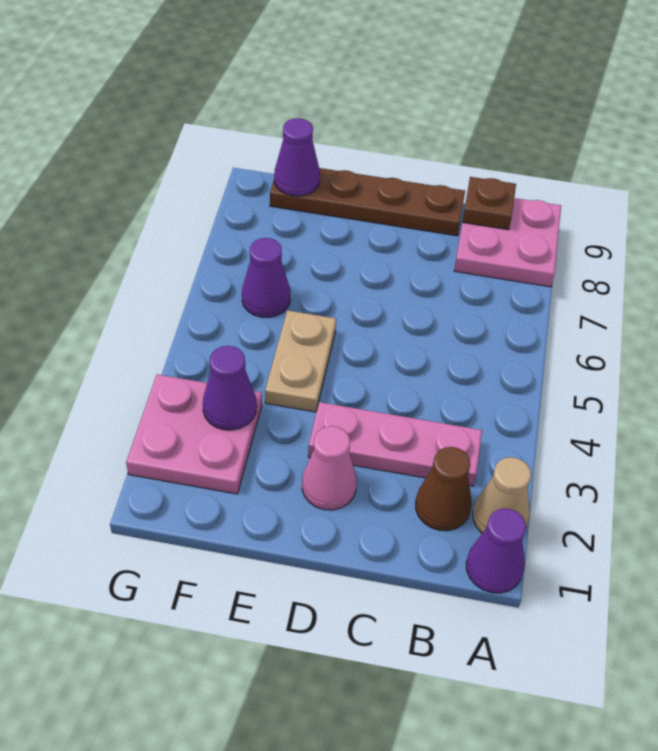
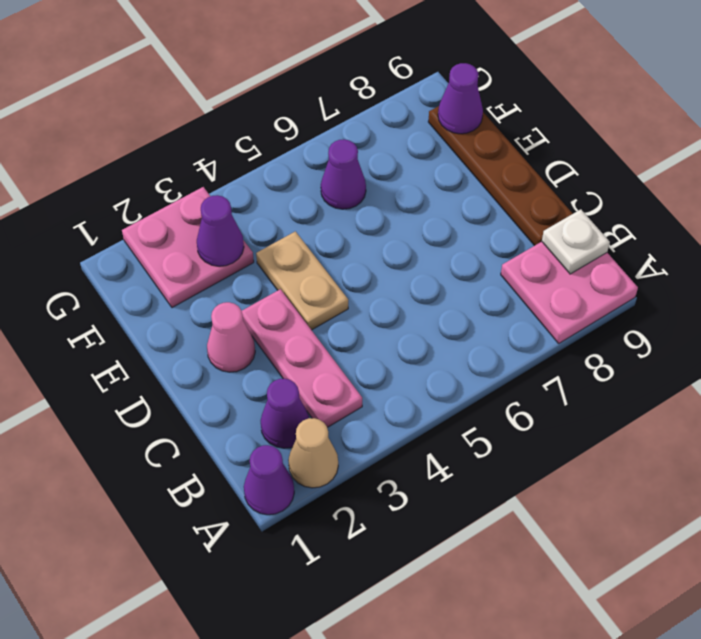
brown 1x1 cone [416,447,472,531] -> purple 1x1 cone [261,379,309,448]
brown 1x1 plate [462,177,516,230] -> white 1x1 plate [542,209,610,274]
tan 1x2 plate [265,310,336,412] -> tan 1x2 plate turned to [256,231,348,330]

